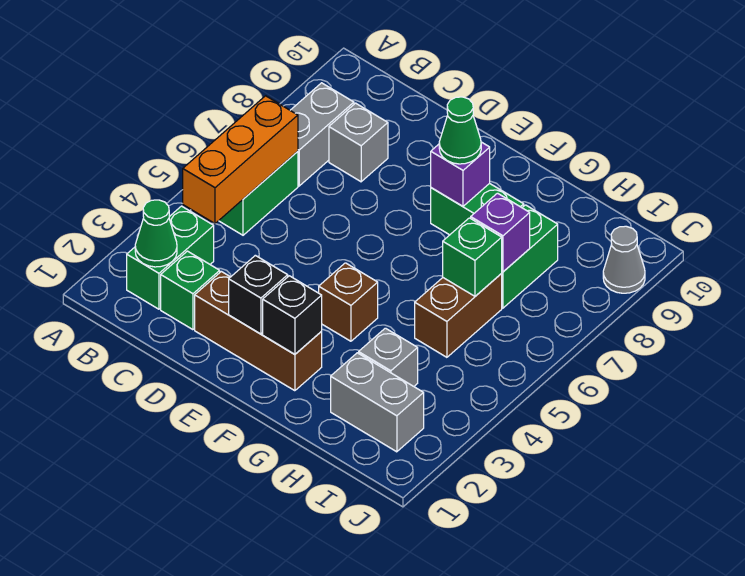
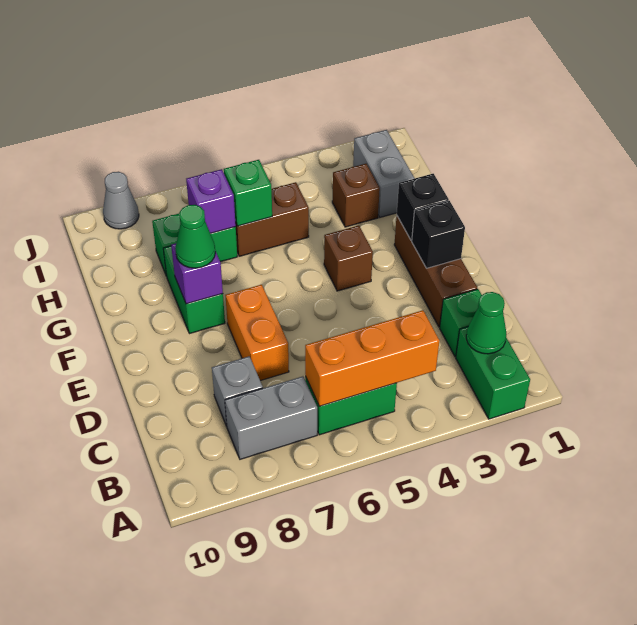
green 1x2 brick [127,206,214,309] -> green 1x2 brick turned to [456,327,530,419]
none -> orange 1x2 brick [225,285,289,381]
grey 1x1 brick [359,328,418,386] -> brown 1x1 brick [332,164,380,227]

